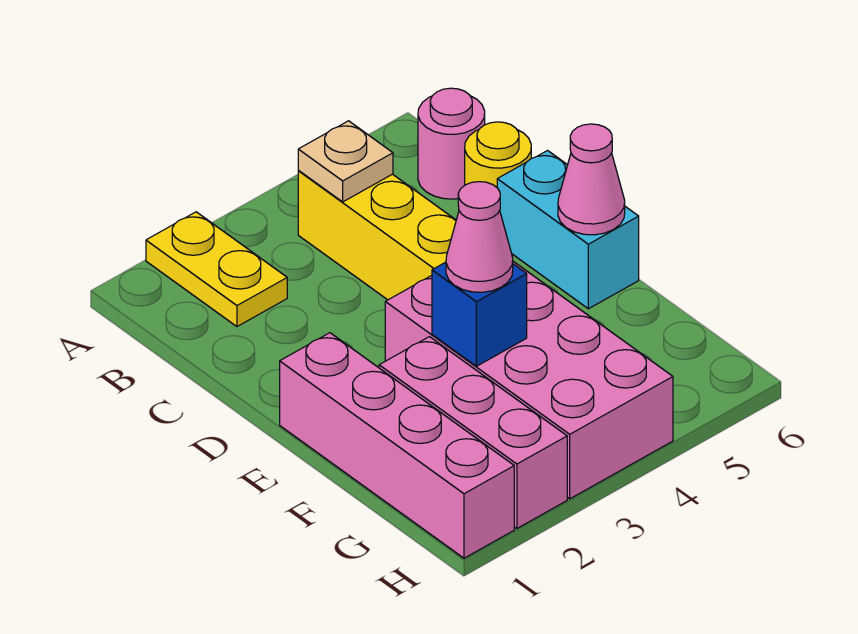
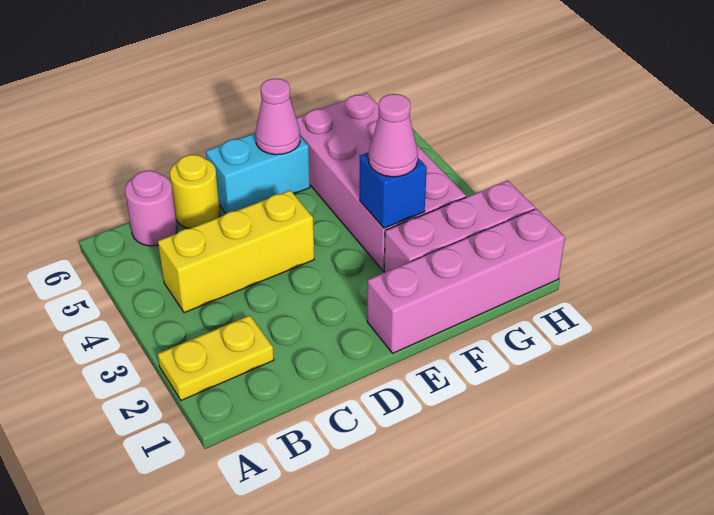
tan 1x1 plate [298,121,393,202] -> none
pink 2x4 brick [385,261,673,499] -> pink 2x4 brick turned to [296,93,466,271]

